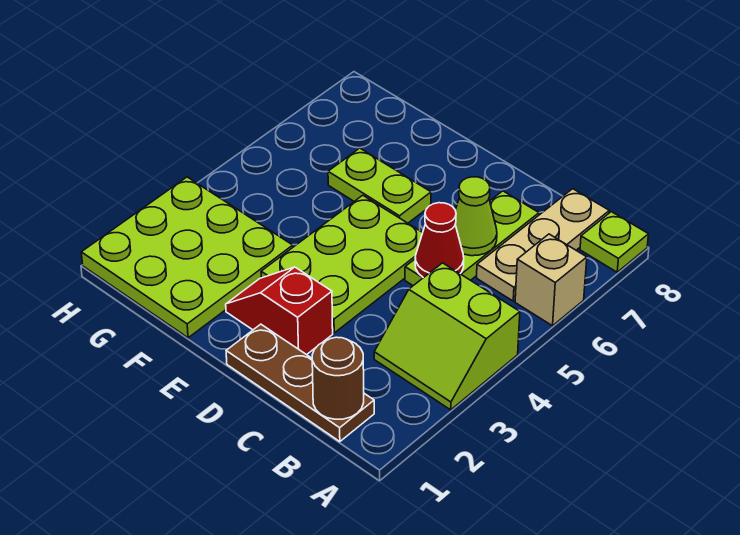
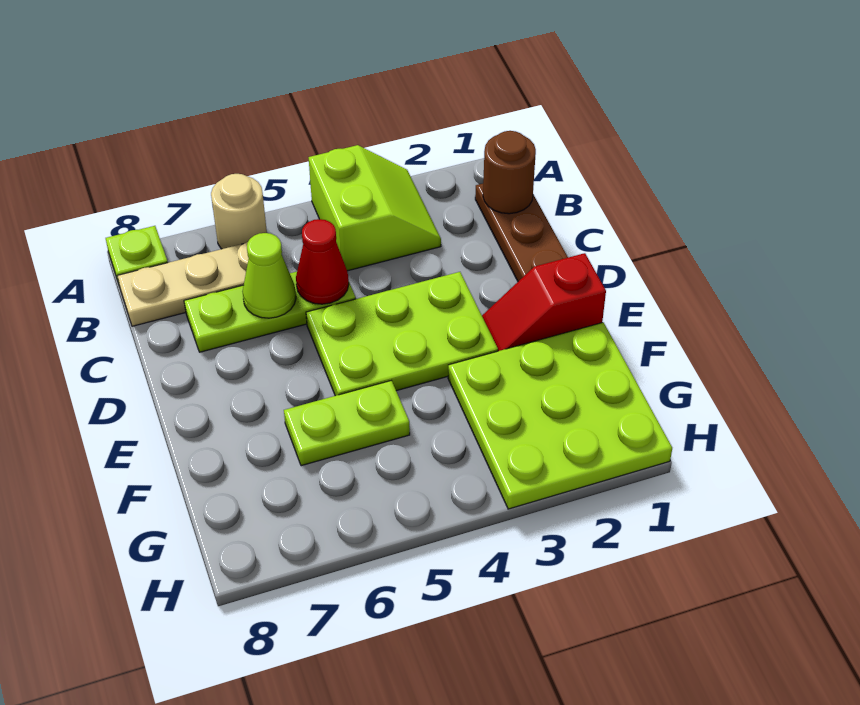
tan 1x1 brick [515,234,587,326] -> tan 1x1 round brick [211,174,267,249]
red 1x2 slope [226,267,333,355] -> red 1x2 slope turned to [482,253,606,351]
lime 1x2 plate [328,148,431,223] -> lime 1x2 plate turned to [284,381,410,466]

